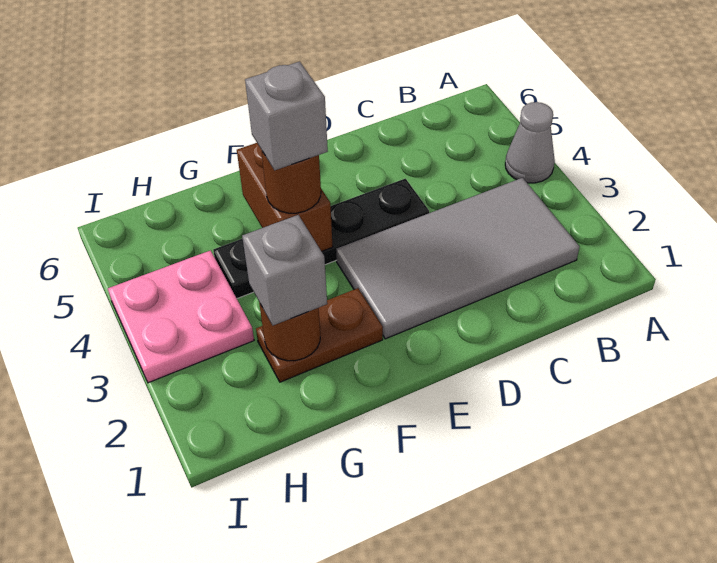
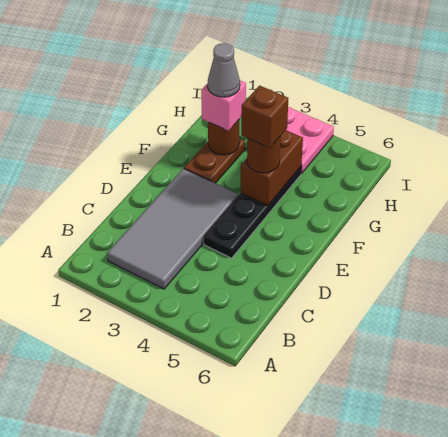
grey 1x1 cone [505,102,555,183] -> grey 1x1 cone moved to [208,43,240,97]
brown 1x2 brick [237,143,333,251] -> brown 1x2 brick turned to [241,130,303,206]
grey 1x1 brick [245,62,328,170] -> brown 1x1 brick [241,86,288,148]
grey 1x1 brick [242,215,327,325] -> pink 1x1 brick [201,81,246,131]

